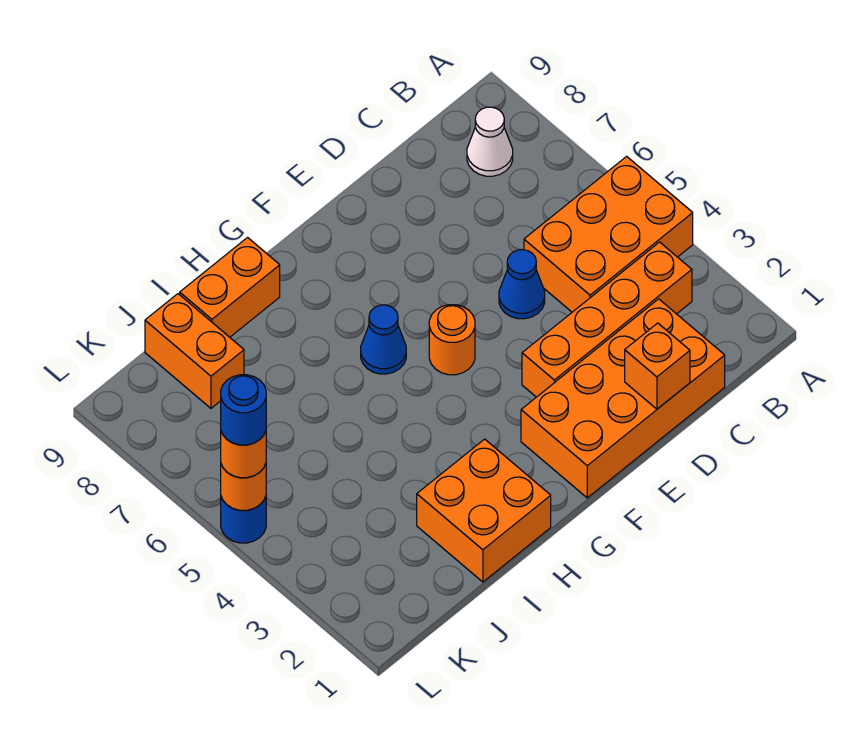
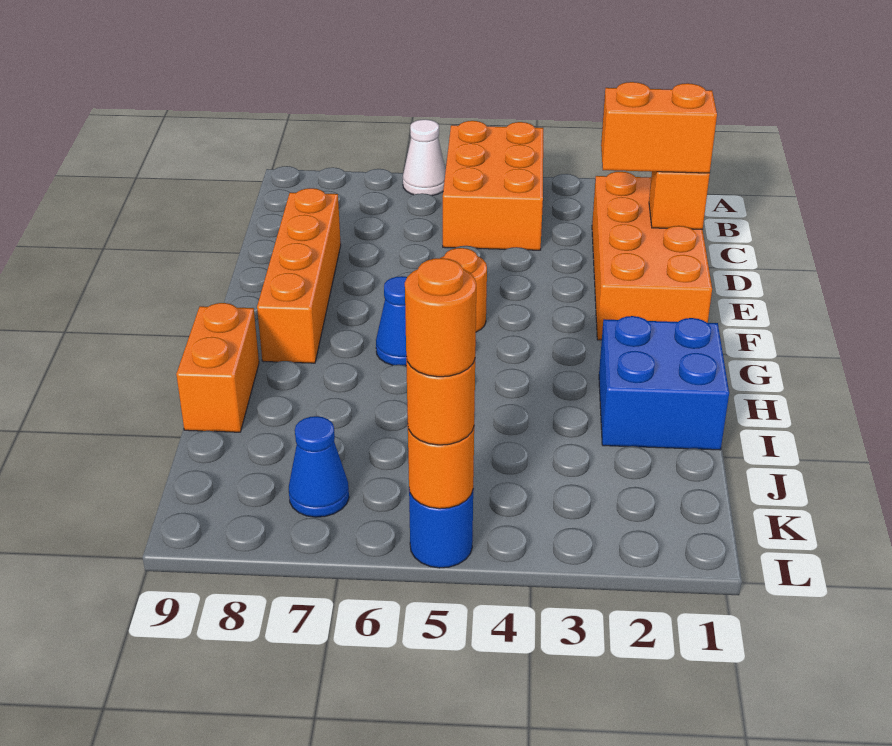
orange 1x4 brick [522,242,692,397] -> orange 1x4 brick moved to [257,188,341,363]
white 1x1 cone [467,107,513,176] -> white 1x1 cone moved to [403,119,446,196]
blue 1x1 cone [499,250,545,319] -> blue 1x1 cone moved to [289,416,349,517]
orange 2x2 brick [417,439,551,582] -> blue 2x2 brick [599,316,729,450]
orange 1x2 brick [145,294,244,408] -> orange 1x2 brick moved to [601,82,717,173]
blue 1x1 round brick [221,375,266,445] -> orange 1x1 round brick [405,258,476,377]

